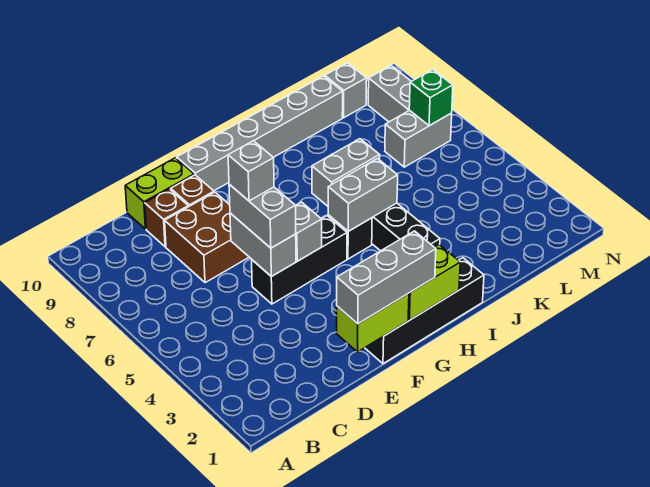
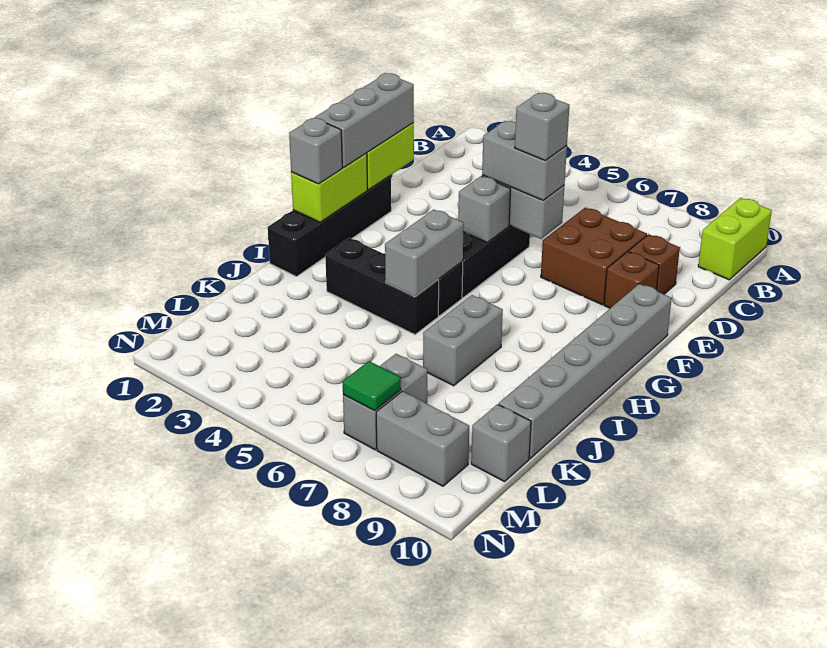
lime 1x2 brick [125,158,194,229] -> lime 1x2 brick moved to [698,198,772,280]
none -> grey 1x1 brick [289,118,342,184]
green 1x1 brick [409,70,453,126] -> green 1x1 tile [342,361,401,410]

